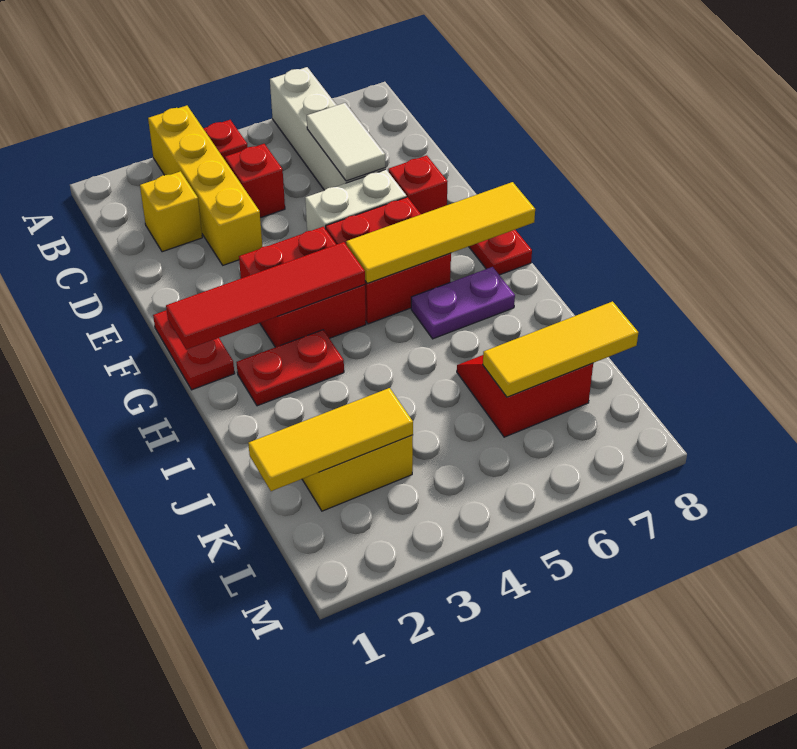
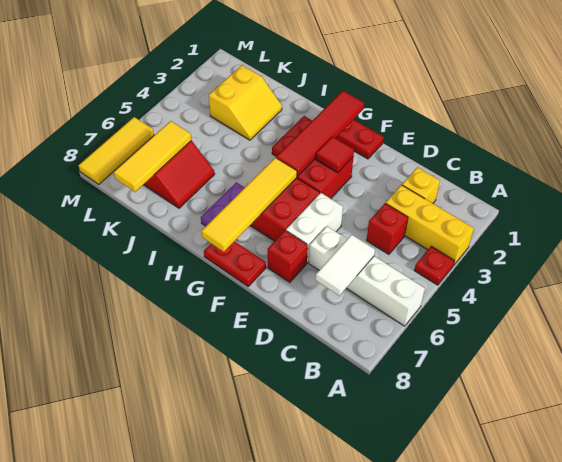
yellow 1x4 brick [148,106,262,265] -> yellow 1x3 brick [386,185,474,266]
white 1x2 tile [307,103,385,181] -> white 1x2 tile turned to [316,235,375,296]
none -> red 1x1 tile [316,137,354,173]
yellow 1x3 tile [248,388,413,491] -> yellow 1x3 tile moved to [79,117,154,184]

